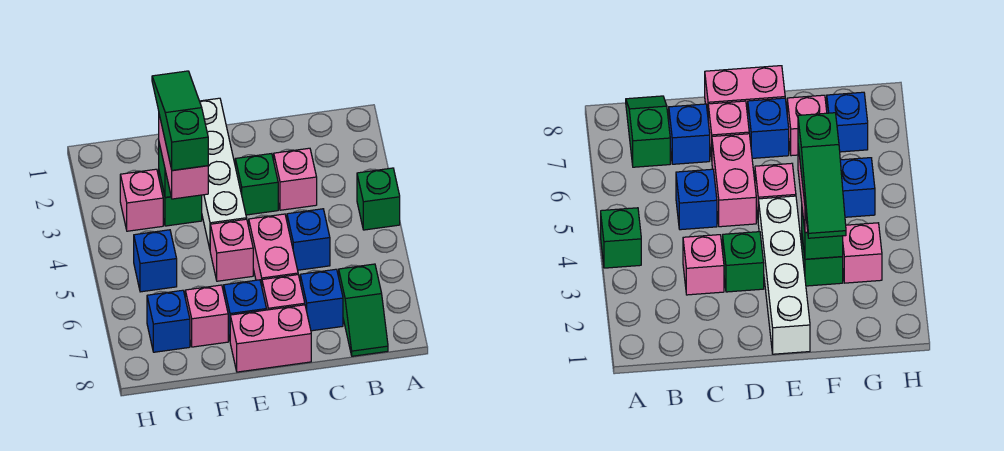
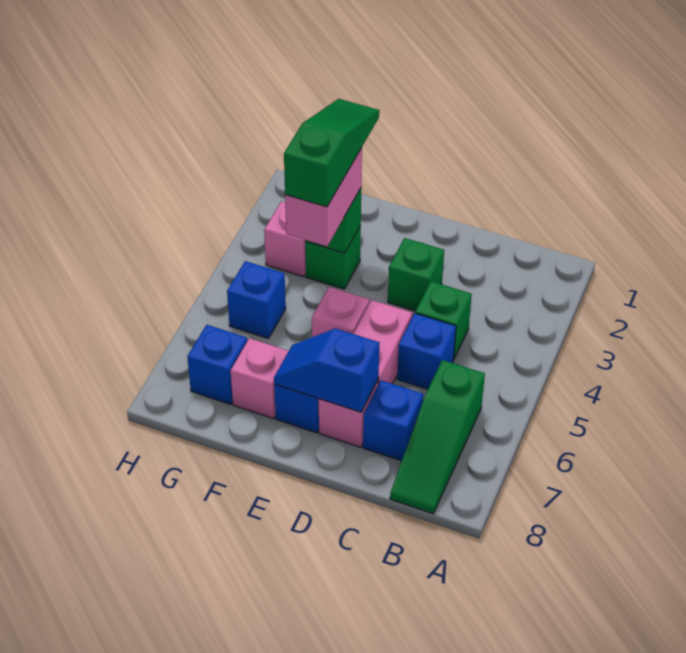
green 1x1 brick [357,168,400,230] -> green 1x1 brick moved to [415,281,472,359]
green 1x2 slope [339,264,388,356] -> green 1x3 slope [390,360,485,514]
pink 1x1 brick [274,148,317,210] -> none
none -> blue 1x2 slope [274,328,380,412]
pink 1x2 brick [230,305,311,372] -> none
white 1x4 brick [200,98,247,249] -> none

